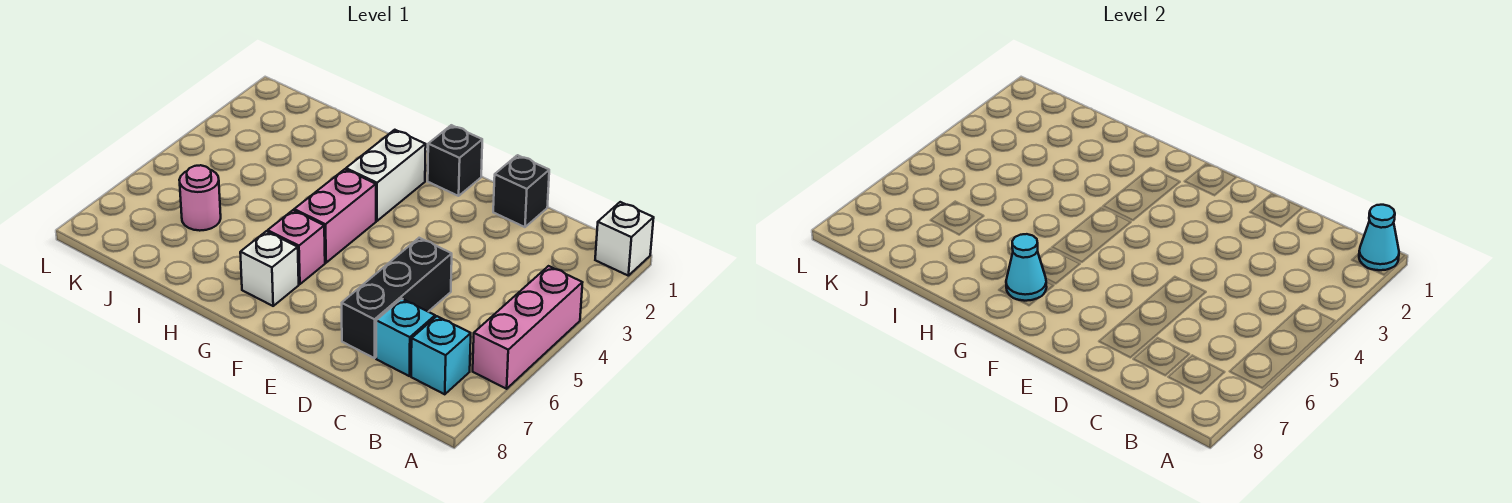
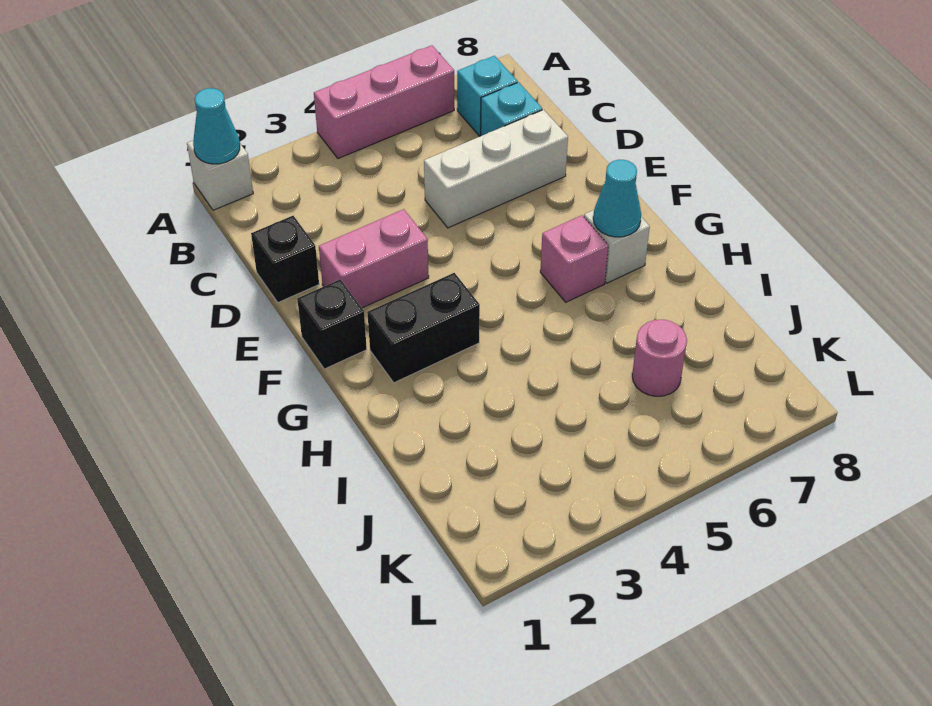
black 1x3 brick [342,238,452,358] -> white 1x3 brick [424,110,568,228]
white 1x2 brick [346,130,426,221] -> black 1x2 brick [367,273,480,383]
pink 1x2 brick [294,169,376,263] -> pink 1x2 brick moved to [319,209,429,308]

